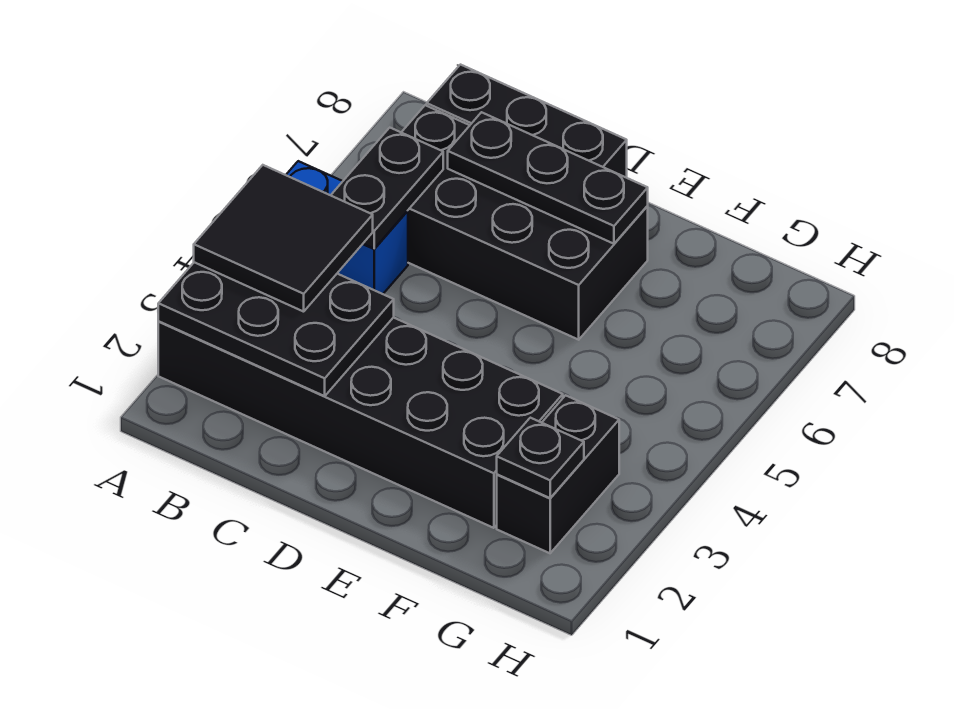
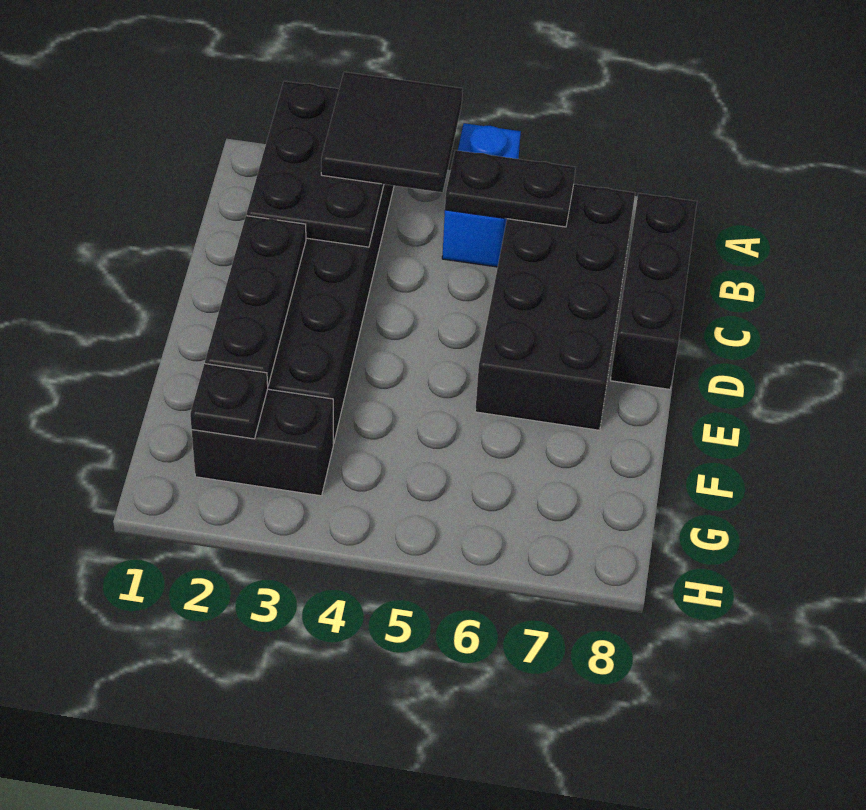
black 1x3 plate [448,112,648,244] -> black 1x3 plate moved to [205,216,306,385]

